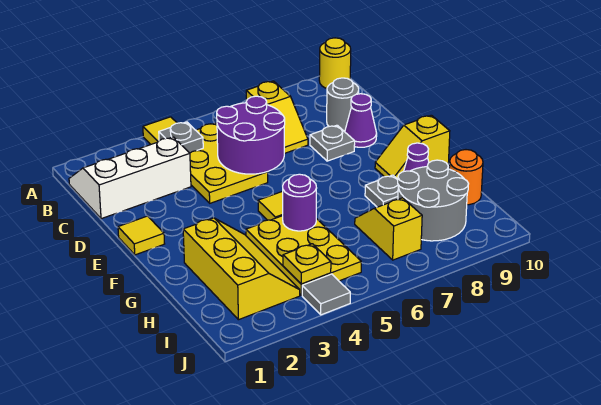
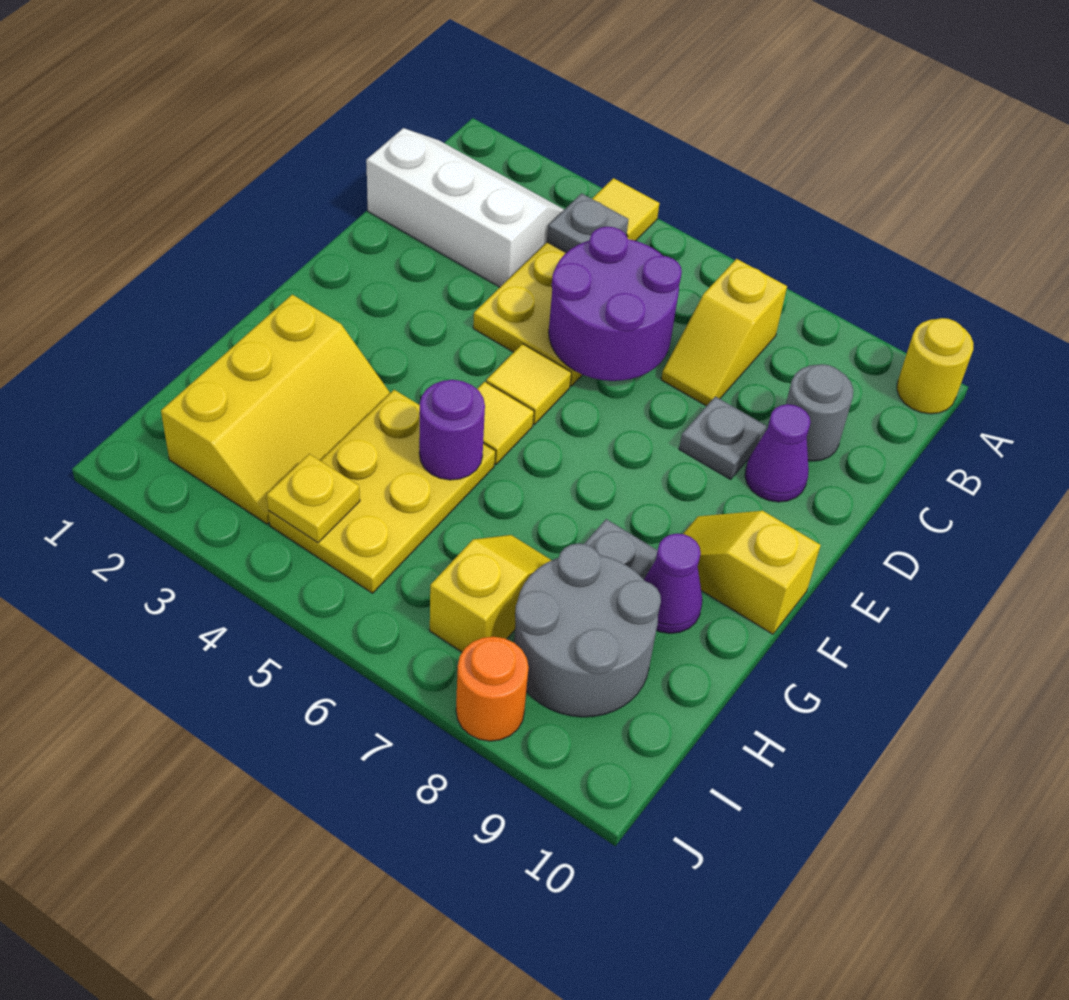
yellow 1x1 tile [118,216,165,255] -> yellow 1x1 tile moved to [486,344,571,425]
orange 1x1 round brick [449,150,483,205] -> orange 1x1 round brick moved to [456,637,529,741]
grey 1x1 tile [302,274,350,315] -> none

